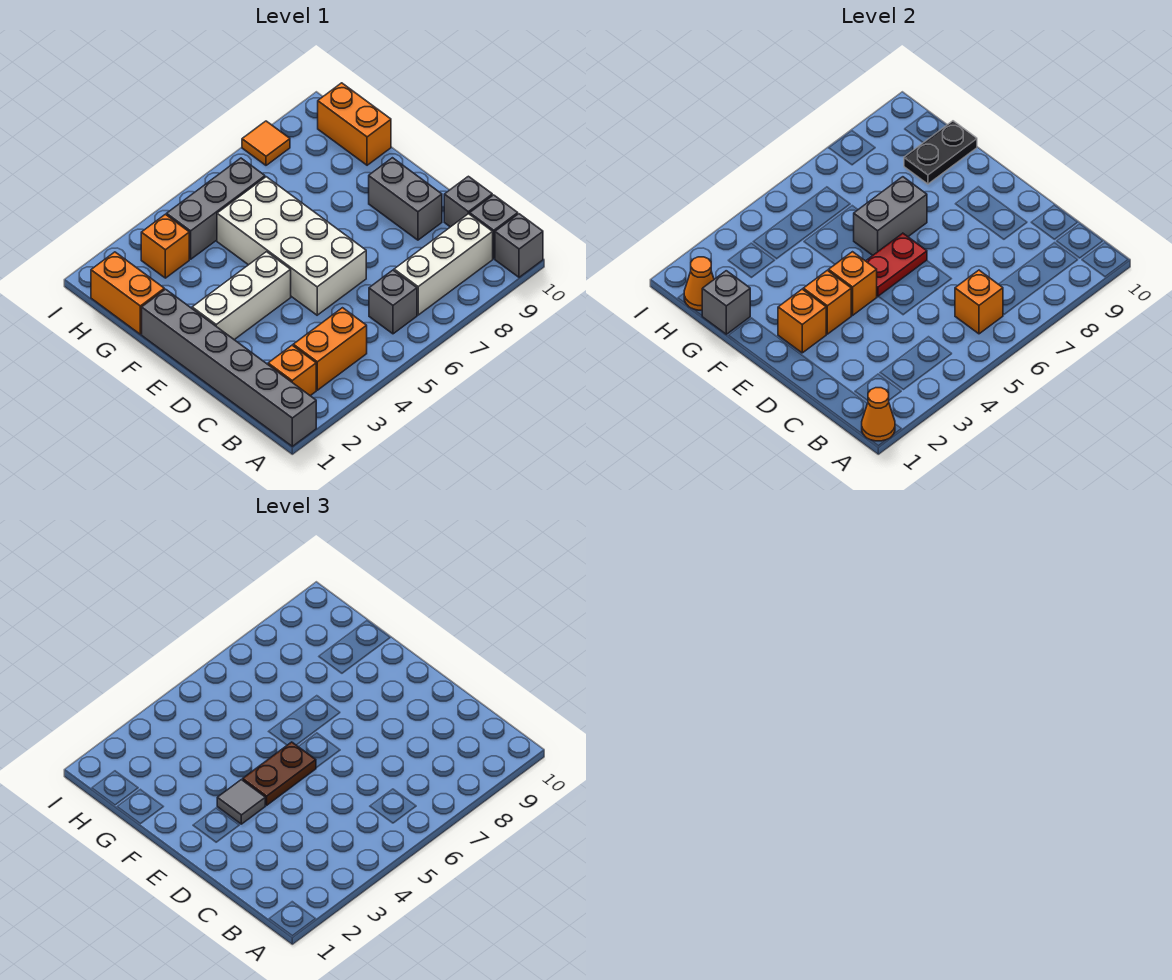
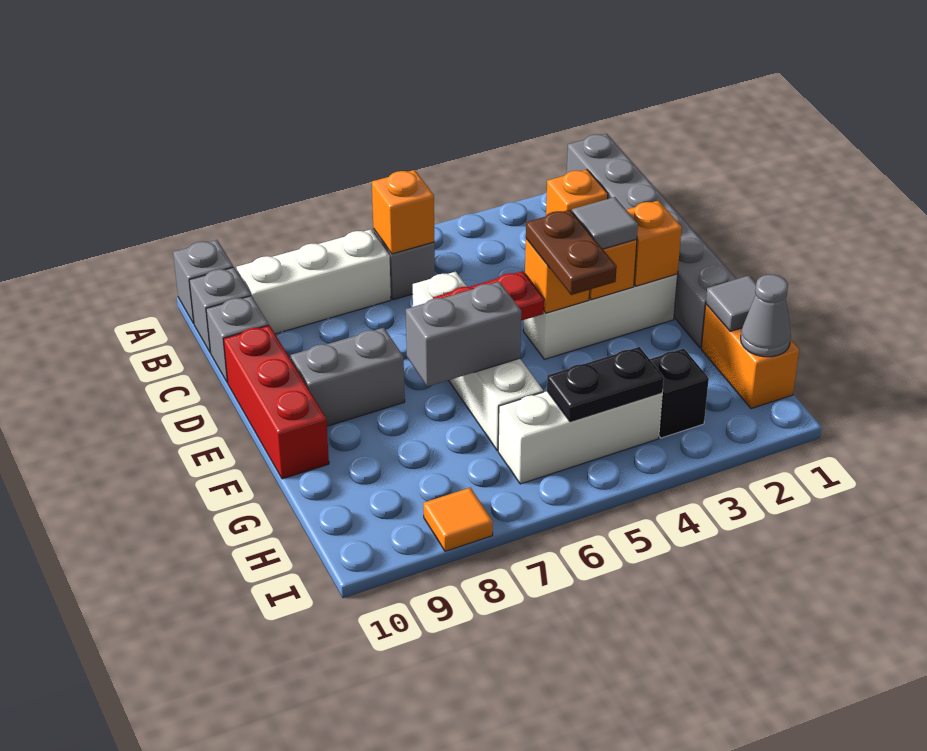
orange 1x1 cone [862,388,895,441] -> none
orange 1x2 brick [293,308,367,390] -> none
white 2x4 brick [217,177,366,315] -> white 1x4 brick [413,272,543,451]
grey 1x2 brick [369,158,442,240] -> grey 1x2 brick turned to [291,328,405,426]
none -> red 1x3 brick [224,325,329,479]
brown 1x2 plate [243,742,316,805] -> brown 1x2 plate turned to [526,210,617,295]
grey 1x1 brick [702,271,750,334] -> grey 1x1 tile [706,276,756,332]
black 1x2 plate [904,121,977,184] -> black 1x2 plate moved to [547,347,664,422]
orange 1x2 brick [318,83,391,165] -> none
orange 1x1 cone [684,257,714,310] -> grey 1x1 cone [741,275,791,357]
orange 1x1 brick [141,214,189,278] -> black 1x1 brick [650,348,709,438]
grey 1x3 brick [167,158,265,259] -> white 1x3 brick [498,391,662,484]

